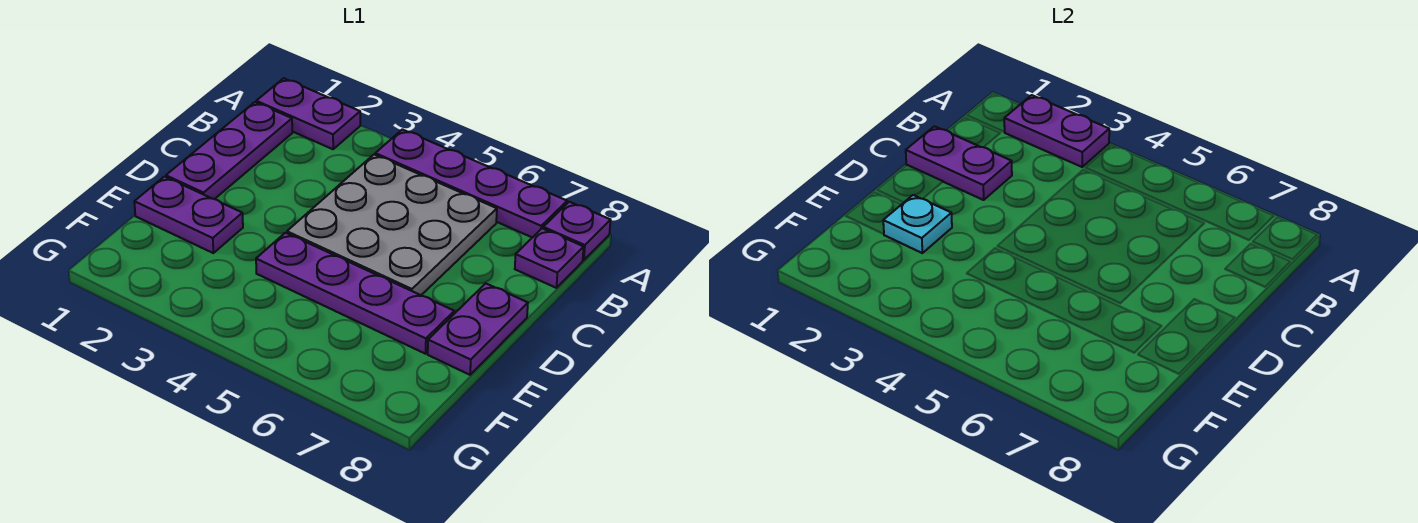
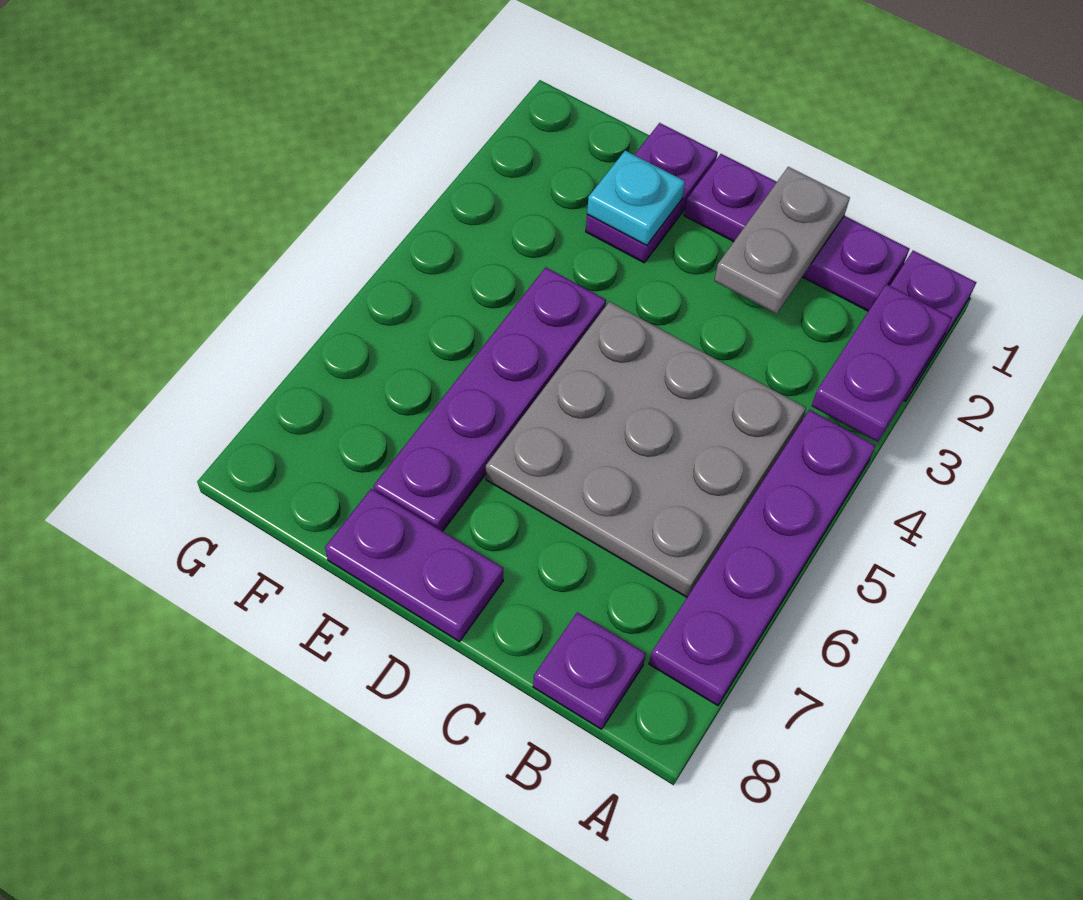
purple 1x1 plate [543,202,611,260] -> none
purple 1x2 plate [906,126,1012,200] -> grey 1x2 plate [714,167,850,314]

